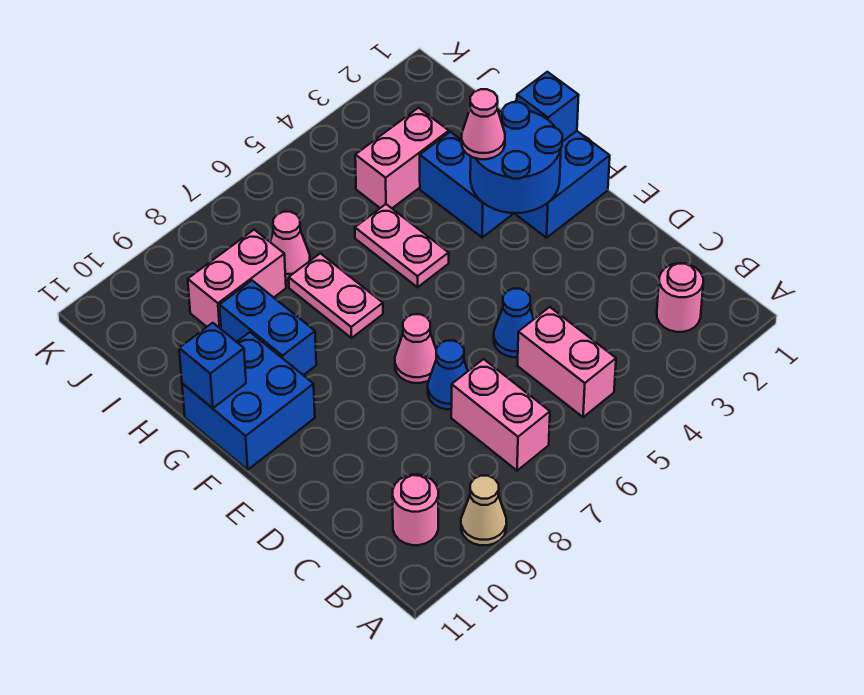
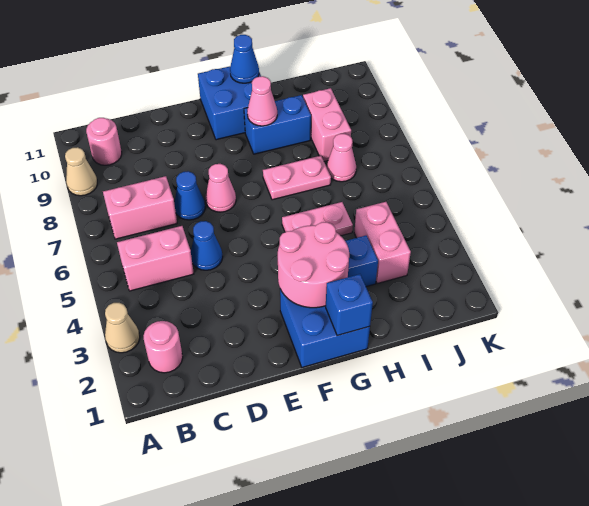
none -> tan 1x1 cone [105,303,140,353]
blue 2x2 round brick [470,102,562,213] -> pink 2x2 round brick [278,222,349,308]
pink 1x1 cone [462,89,505,159] -> pink 1x1 cone moved to [247,76,277,126]
blue 1x1 brick [179,323,246,408] -> blue 1x1 cone [230,35,259,83]

